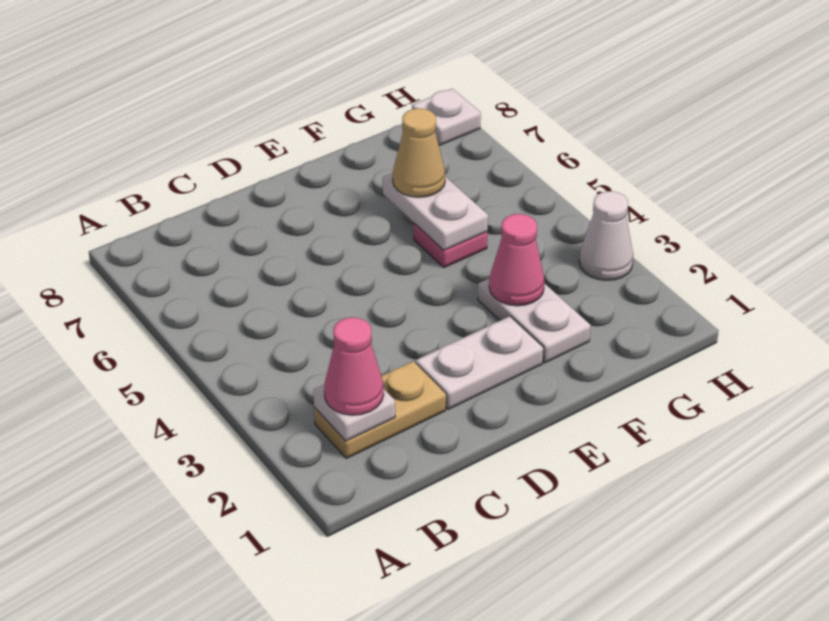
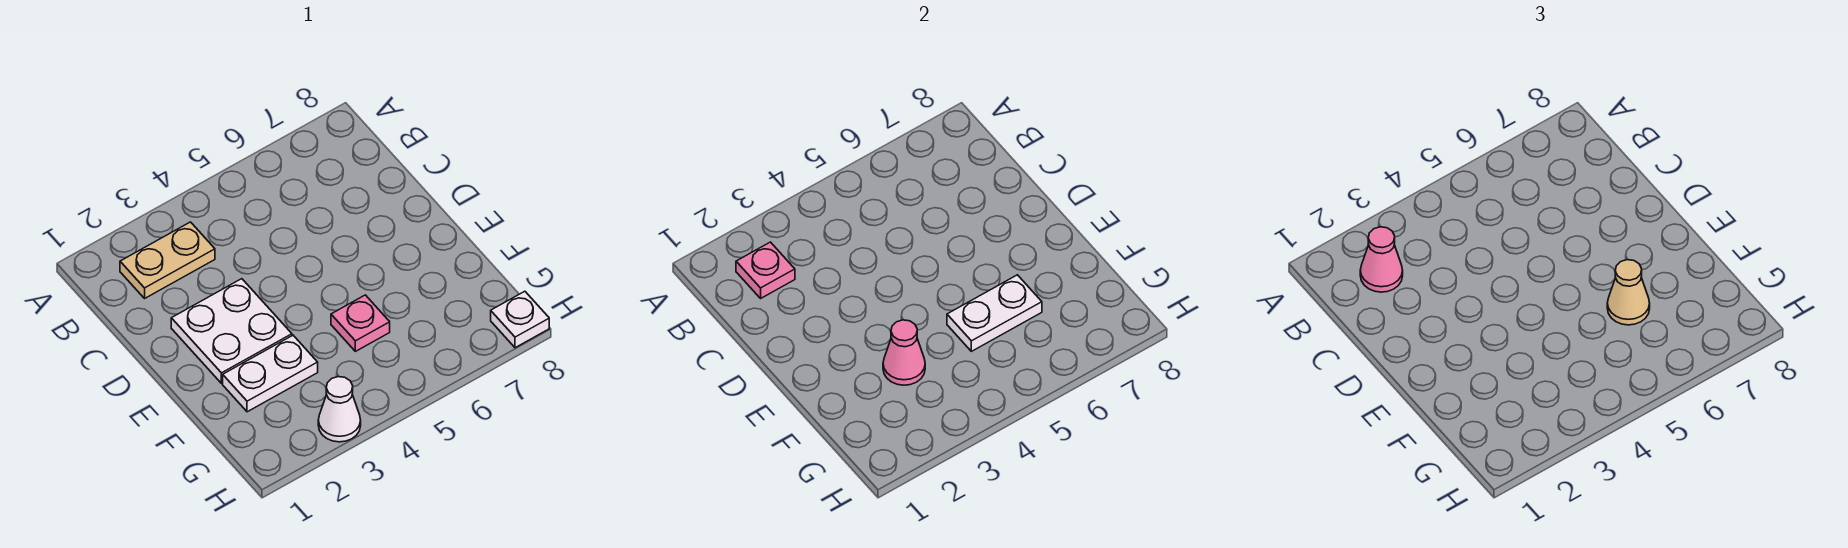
tan 1x2 plate [314,361,446,458] -> tan 1x2 plate turned to [120,222,215,298]
white 1x1 plate [313,385,395,441] -> pink 1x1 plate [736,242,795,298]
white 1x2 plate [416,316,544,410] -> white 2x2 plate [171,279,292,383]

